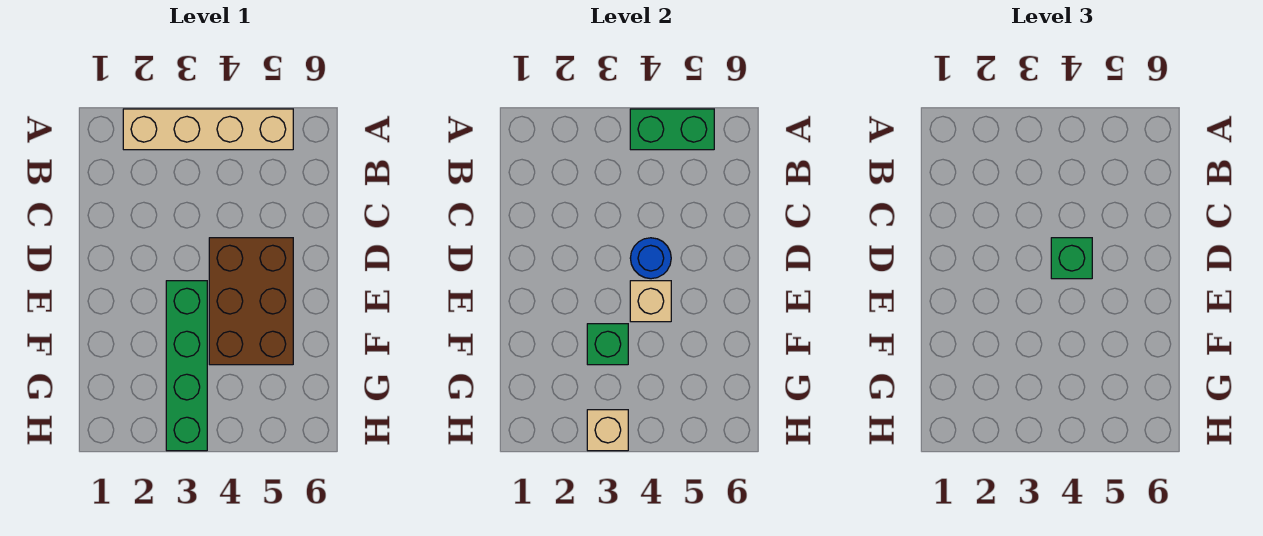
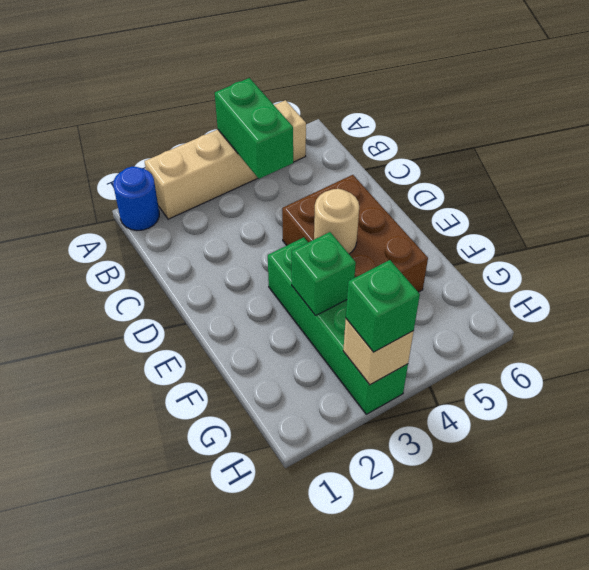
green 1x2 brick [630,109,714,150] -> green 1x2 brick turned to [215,78,293,179]
blue 1x1 round brick [630,238,671,279] -> blue 1x1 round brick moved to [113,167,159,230]
green 1x1 brick [1051,238,1092,279] -> green 1x1 brick moved to [346,260,420,352]
tan 1x1 brick [630,281,671,322] -> tan 1x1 round brick [314,189,359,254]

